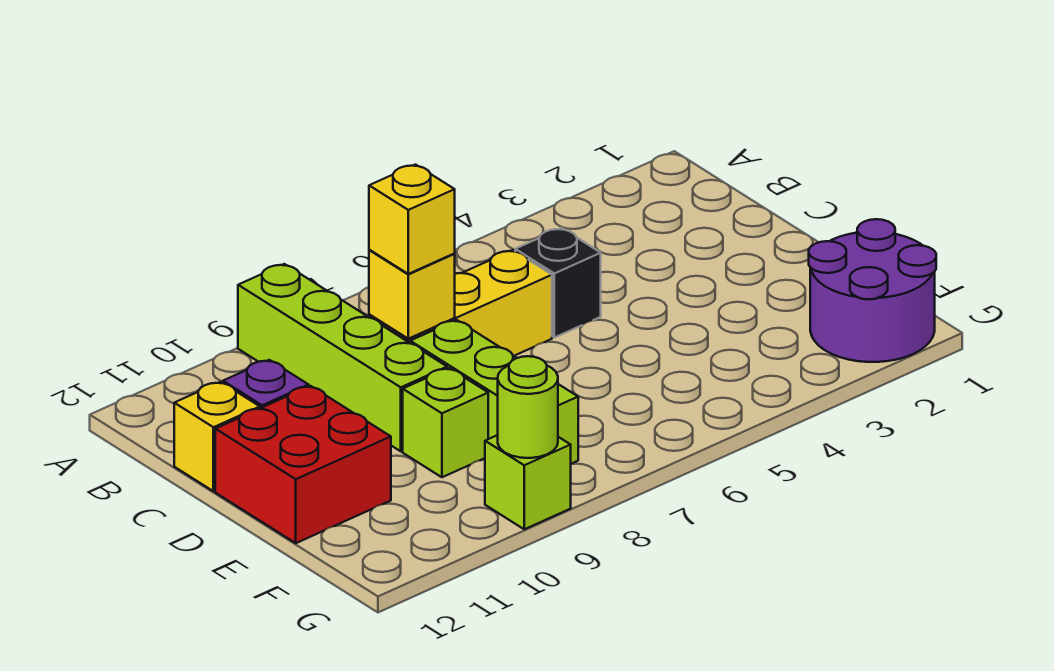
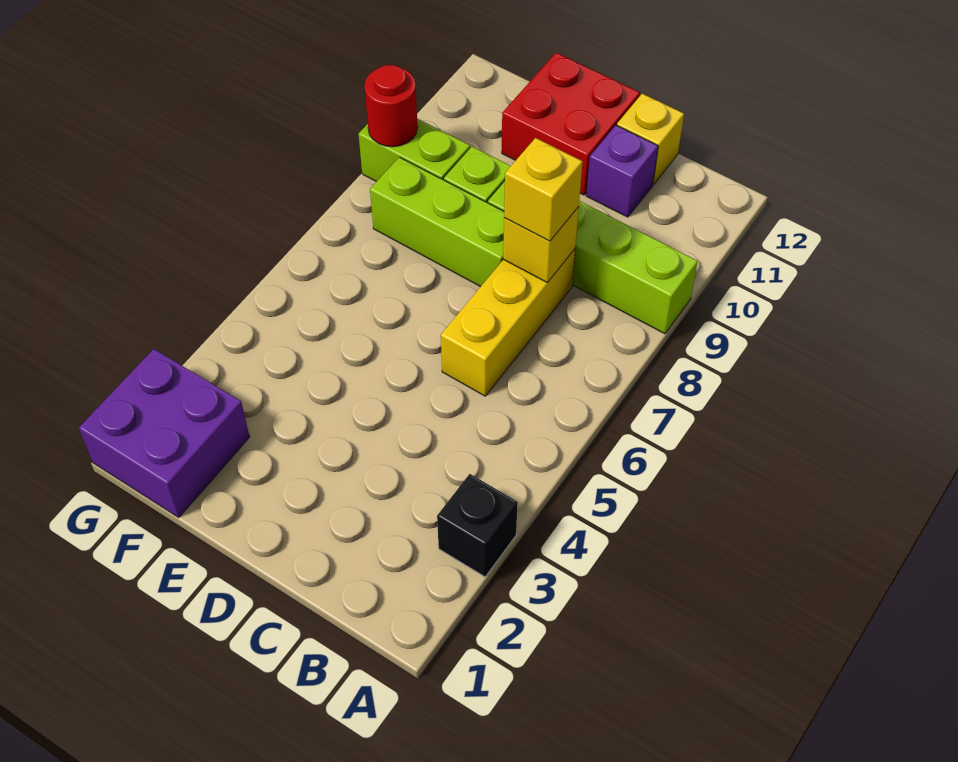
black 1x1 brick [515,228,601,338] -> black 1x1 brick moved to [437,474,518,577]
purple 2x2 round brick [809,219,936,362] -> purple 2x2 brick [79,349,250,517]
lime 1x1 brick [485,435,571,529] -> lime 1x2 brick [359,119,470,182]
lime 1x1 round brick [498,356,558,458] -> red 1x1 round brick [364,65,418,147]

